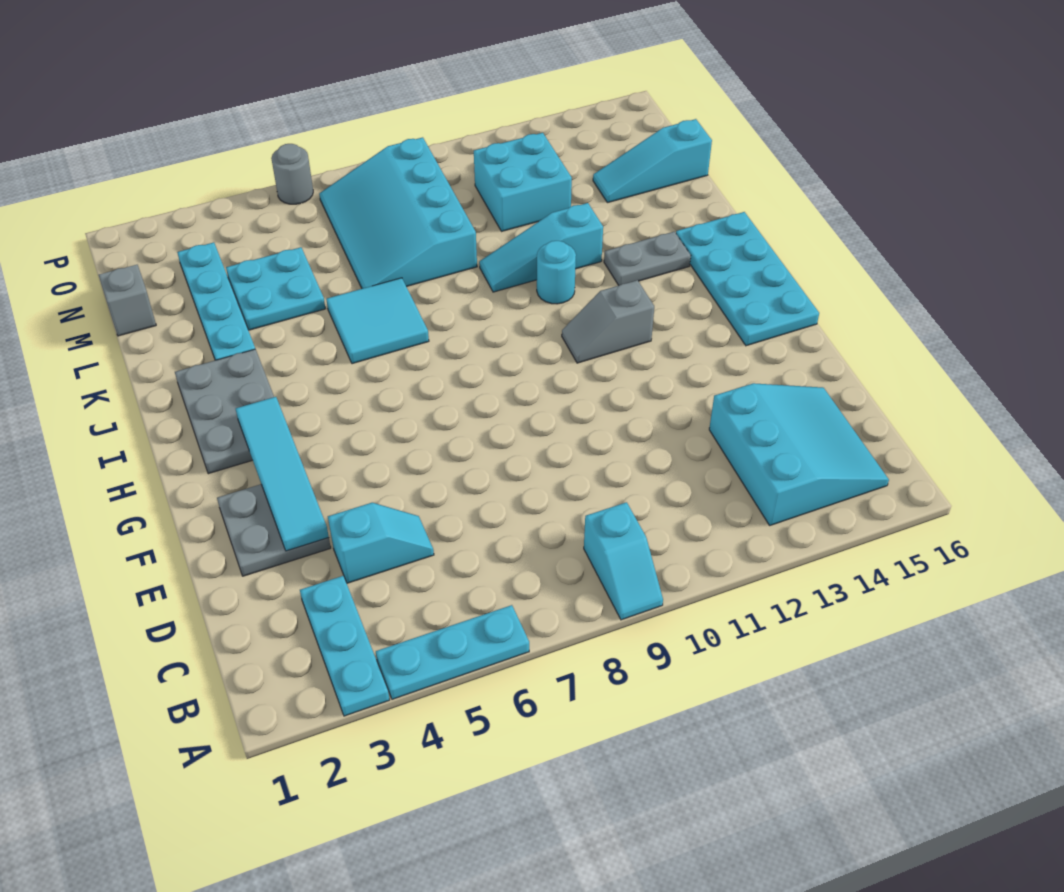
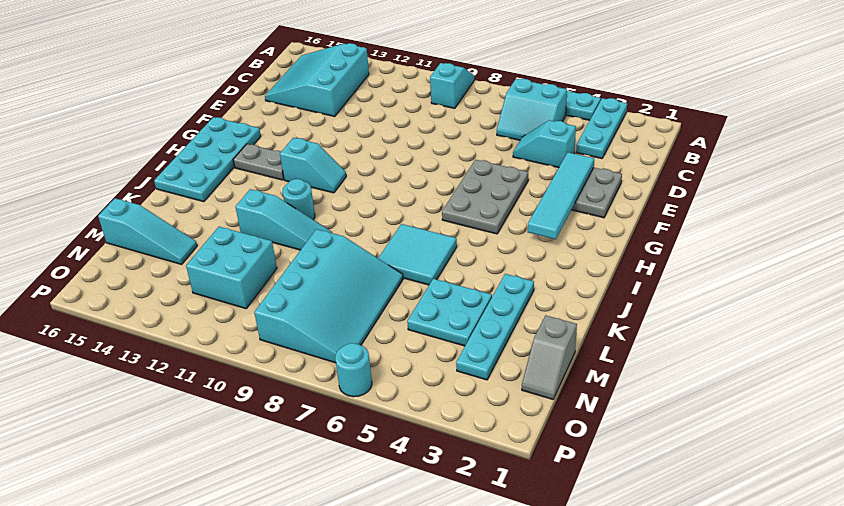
none -> cyan 2x2 slope [497,79,567,140]
grey 2x3 plate [175,349,274,474] -> grey 2x3 plate moved to [442,160,528,234]
grey 1x2 slope [562,280,654,363] -> cyan 1x2 slope [280,138,346,193]
grey 1x2 plate [604,232,691,285] -> grey 1x2 plate moved to [233,144,284,180]
grey 1x1 round brick [271,144,313,204] -> cyan 1x1 round brick [335,343,372,397]

